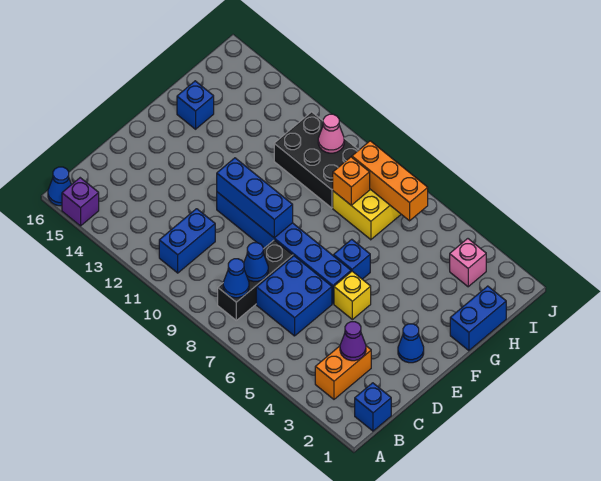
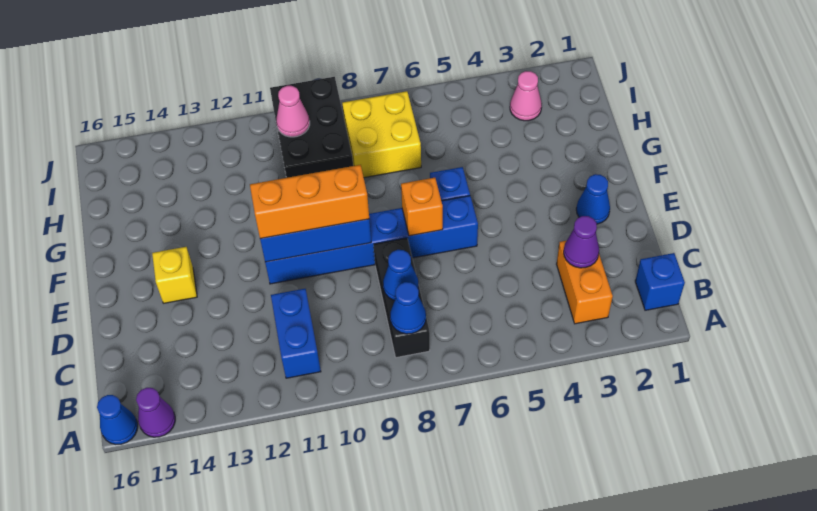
purple 1x1 brick [62,178,99,226] -> purple 1x1 cone [136,388,175,437]
blue 2x2 brick [256,256,332,336] -> none
yellow 1x1 brick [334,271,371,320] -> yellow 1x1 brick moved to [152,247,197,303]
blue 1x2 brick [450,286,506,351] -> none
blue 1x1 brick [177,81,214,129] -> none
orange 1x1 brick [333,157,370,205] -> orange 1x1 brick moved to [401,178,443,236]
black 2x3 brick [274,112,358,208] -> black 2x3 brick turned to [270,77,353,178]
pink 1x1 brick [450,239,486,287] -> pink 1x1 cone [510,71,542,121]
orange 1x3 brick [352,141,428,221] -> orange 1x3 brick moved to [250,165,369,239]

